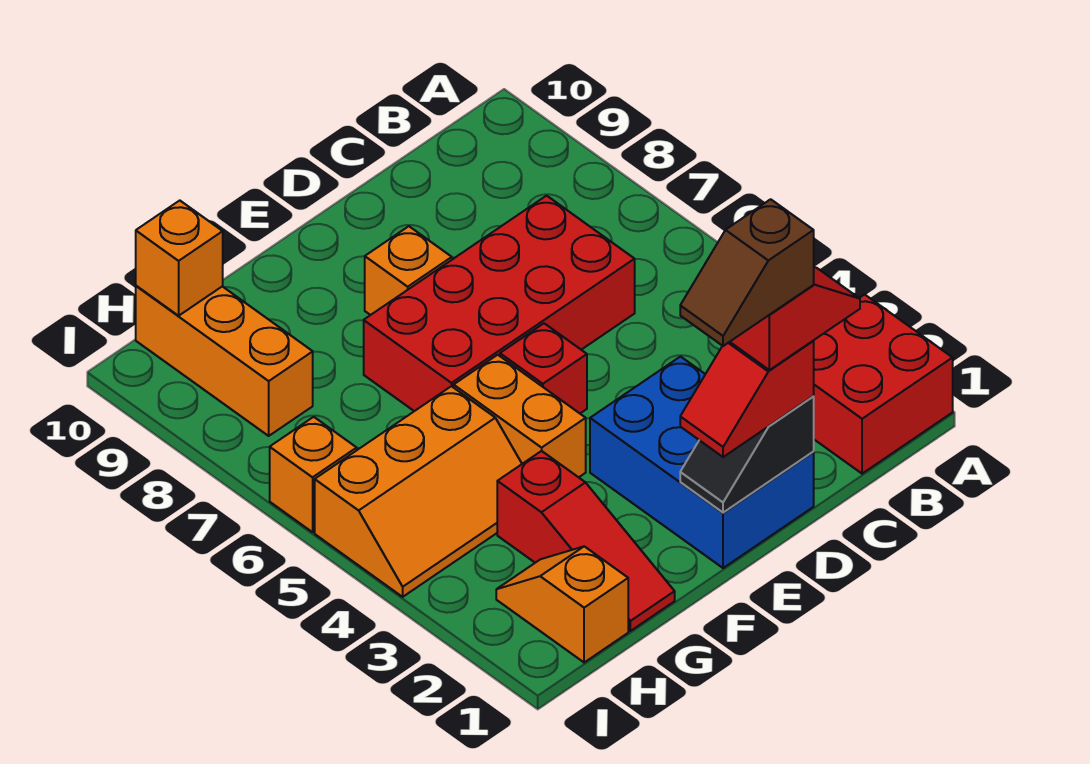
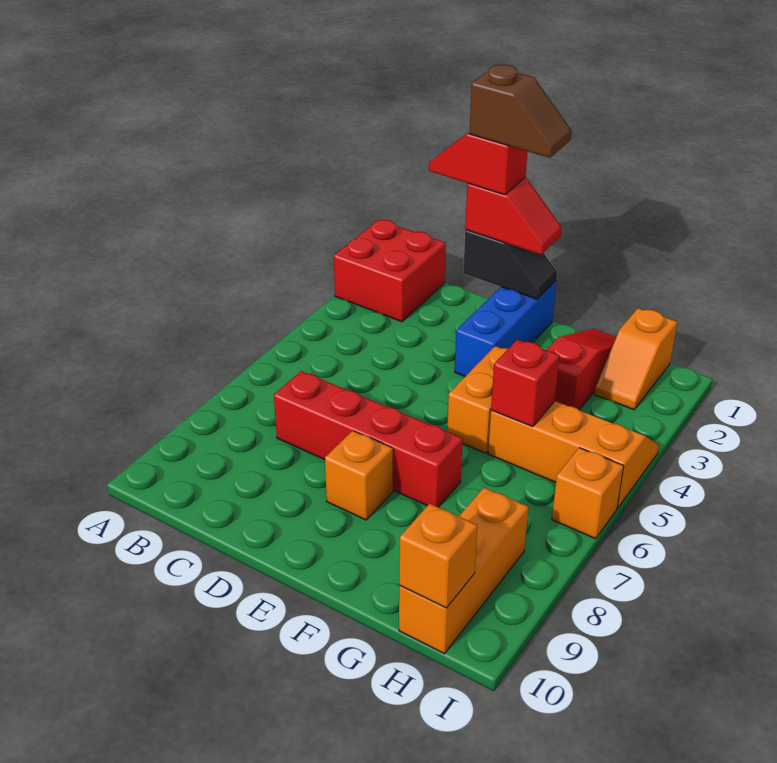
red 2x4 brick [364,196,635,411] -> red 1x4 brick [274,371,463,507]
blue 2x3 brick [590,357,814,568] -> blue 1x3 brick [455,281,556,376]
red 1x1 brick [500,323,587,413] -> red 1x1 brick moved to [491,340,559,427]

